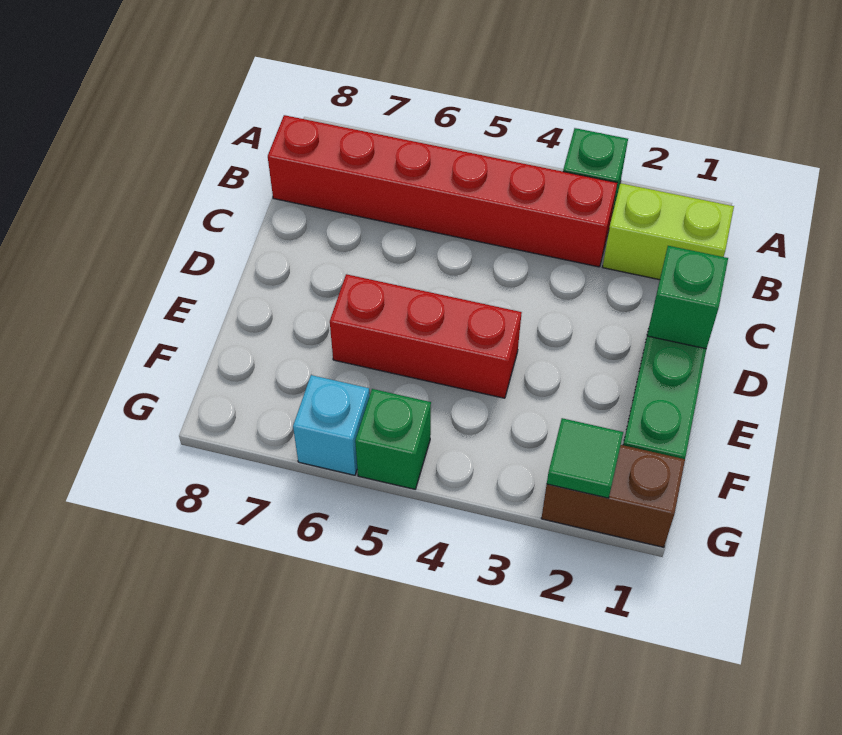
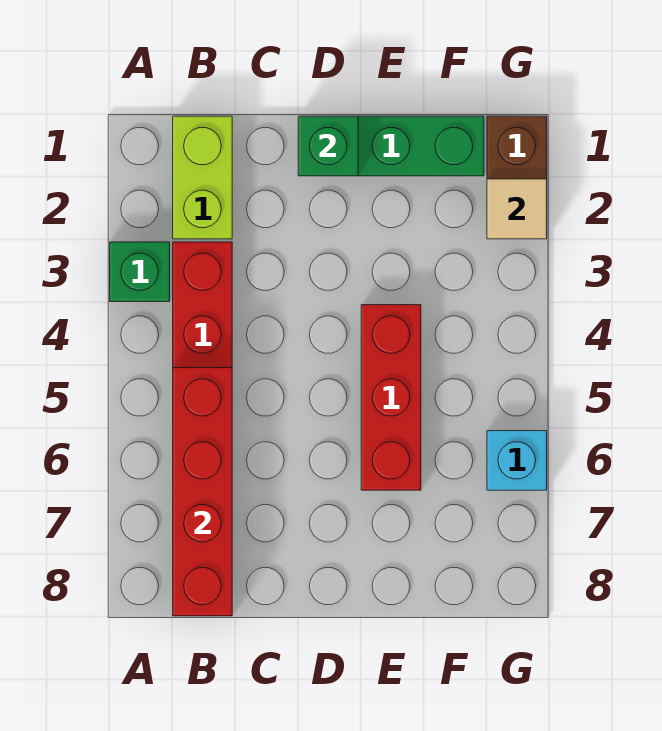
none -> red 1x4 brick [173,368,232,616]
green 1x1 tile [547,418,623,498] -> tan 1x1 tile [487,179,547,239]
green 1x1 brick [355,389,431,489] -> none

